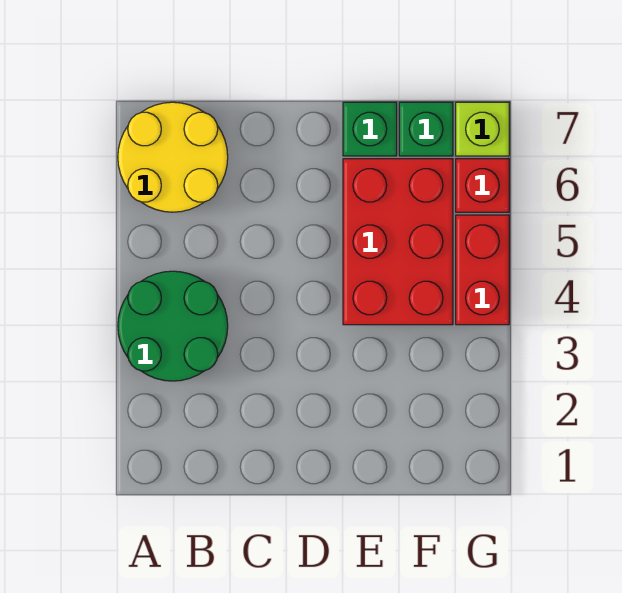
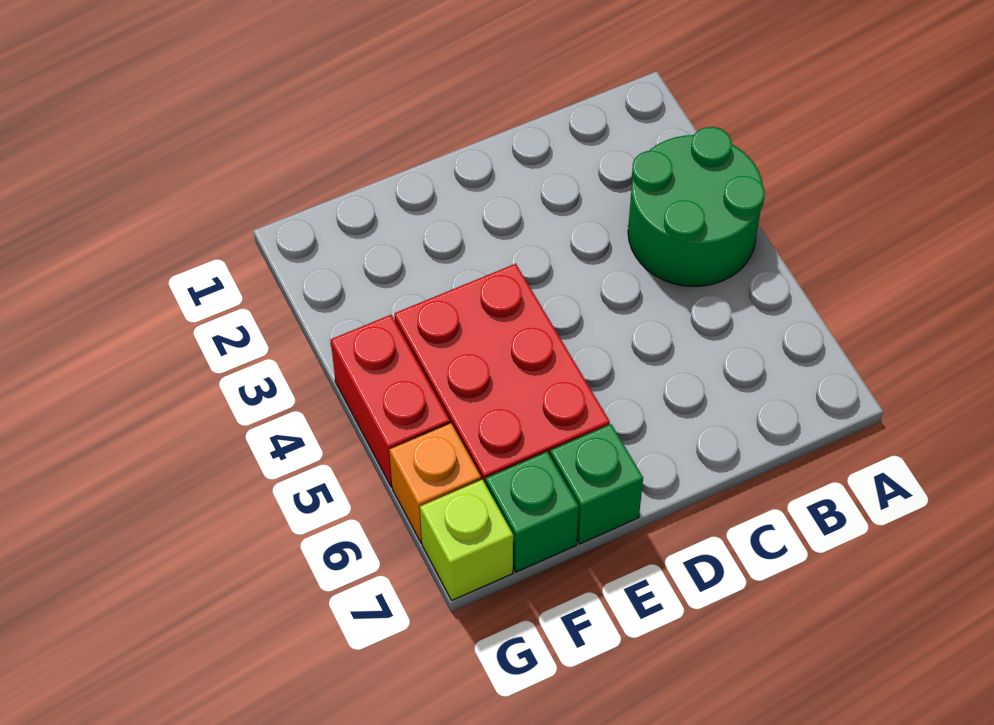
yellow 2x2 round brick [118,102,228,212] -> none
red 1x1 brick [456,159,509,212] -> orange 1x1 brick [389,423,481,543]

